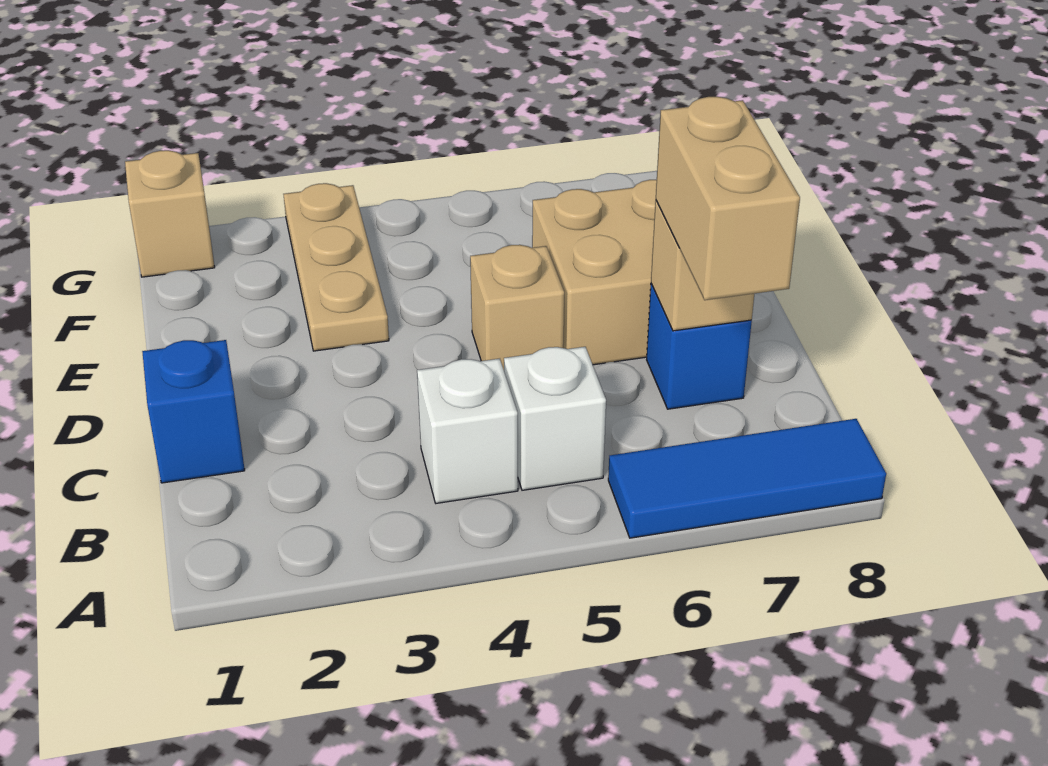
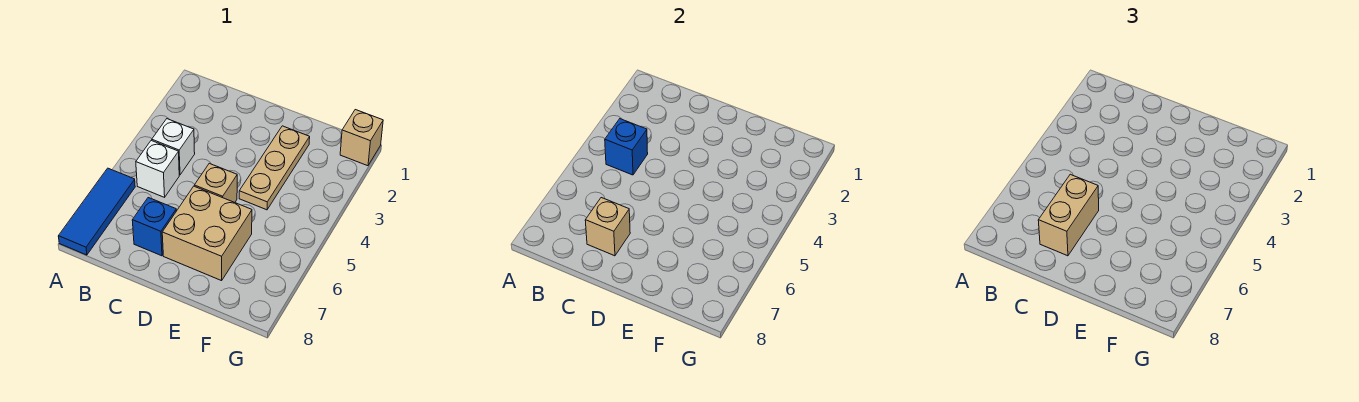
tan 1x2 brick [656,97,800,300] -> tan 1x2 brick turned to [1038,174,1099,256]
blue 1x1 brick [142,340,245,483] -> blue 1x1 brick moved to [605,119,648,175]
tan 1x3 plate [284,183,389,351] -> tan 1x3 plate turned to [239,126,310,210]

